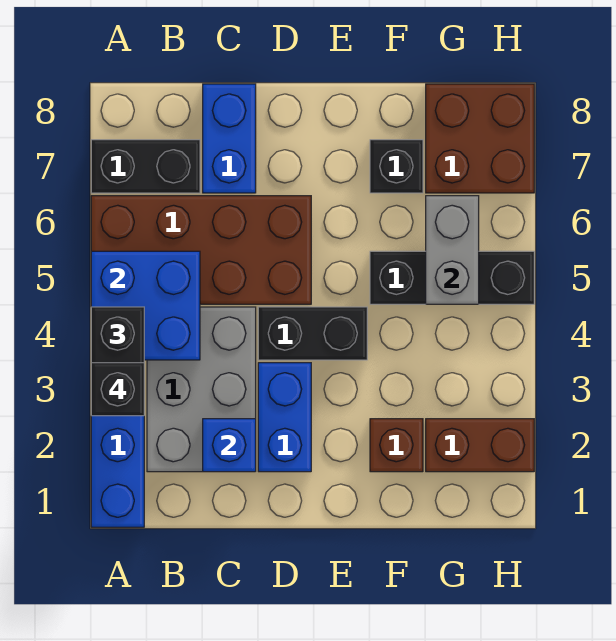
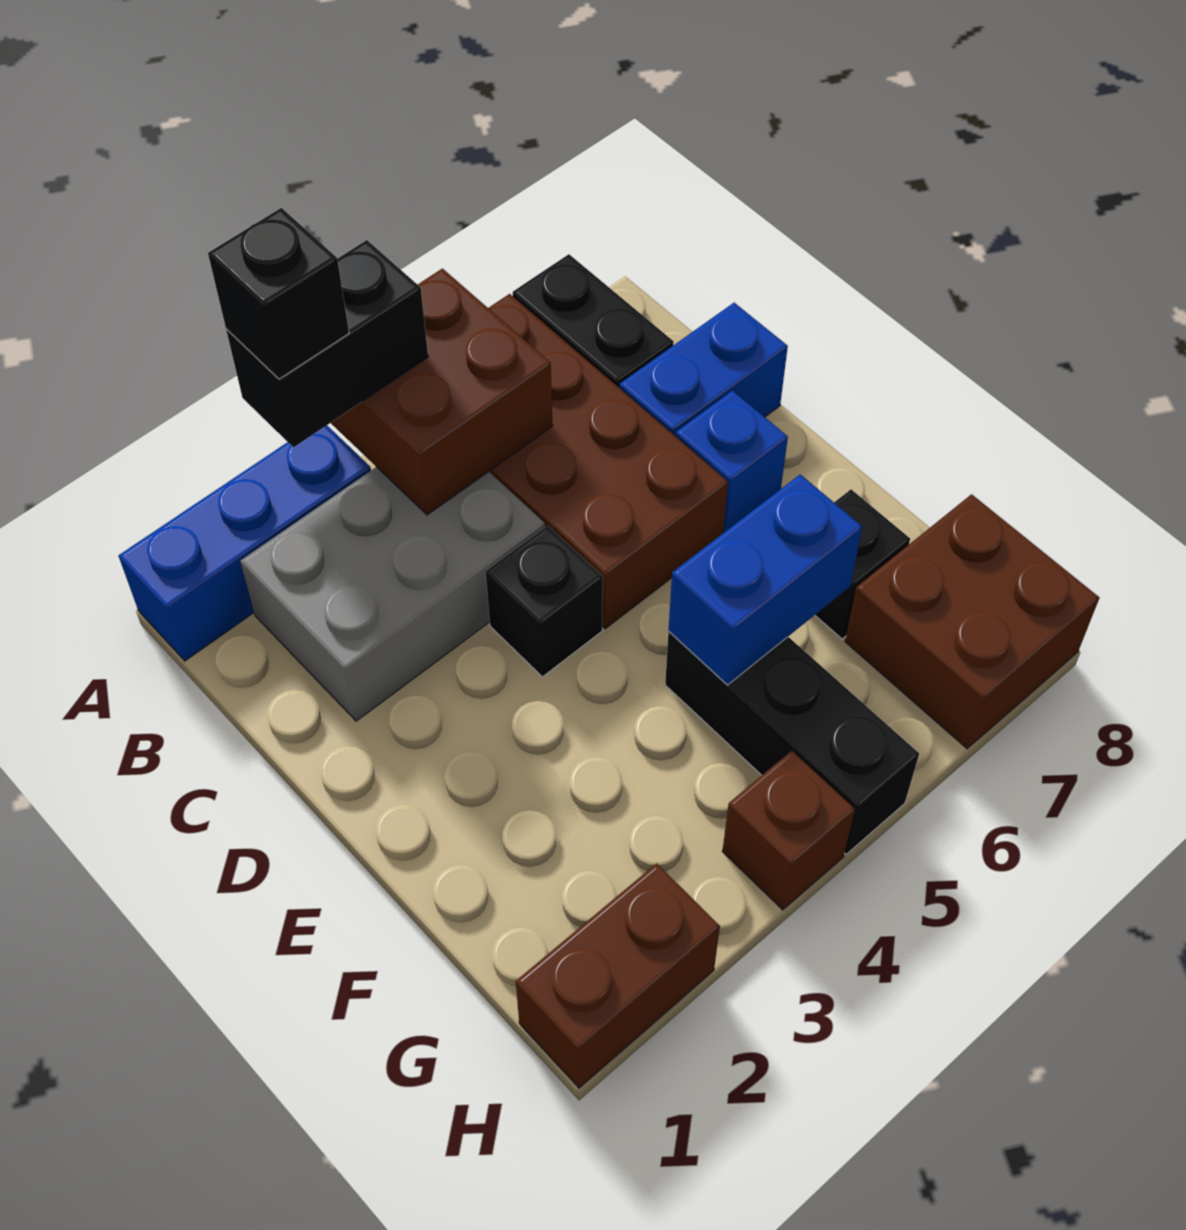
blue 2x2 brick [91,251,200,360] -> brown 2x2 brick [331,269,553,515]
blue 1x1 brick [203,419,256,472] -> blue 1x1 brick moved to [676,391,788,533]
blue 1x2 brick [258,363,311,472] -> blue 1x2 brick moved to [668,474,862,685]
black 1x2 brick [258,307,367,360] -> black 1x1 brick [485,526,603,677]
brown 1x1 brick [370,419,423,472] -> brown 1x1 brick moved to [722,751,855,910]
brown 1x2 brick [426,419,534,472] -> brown 1x2 brick turned to [516,863,720,1088]
grey 1x2 brick [426,196,479,304] -> none

